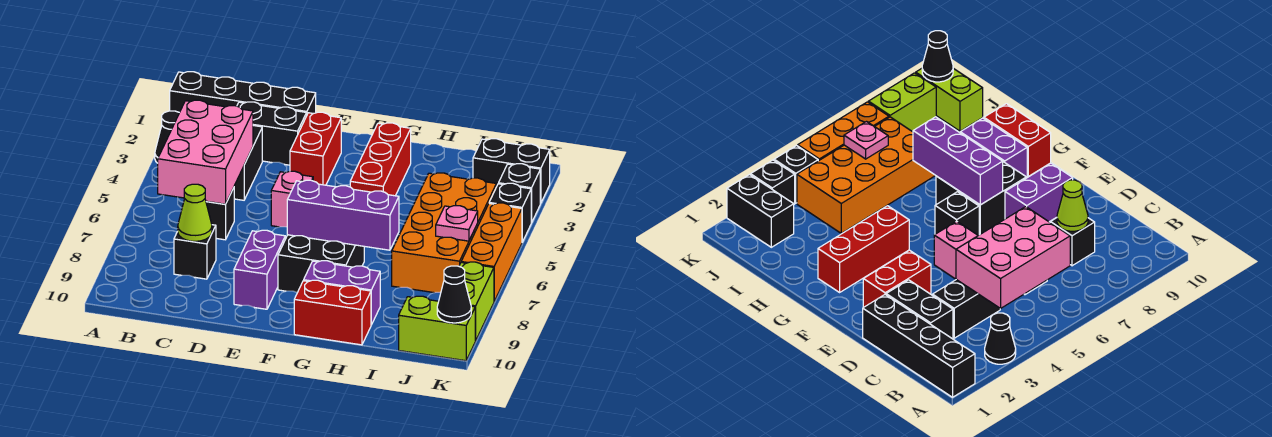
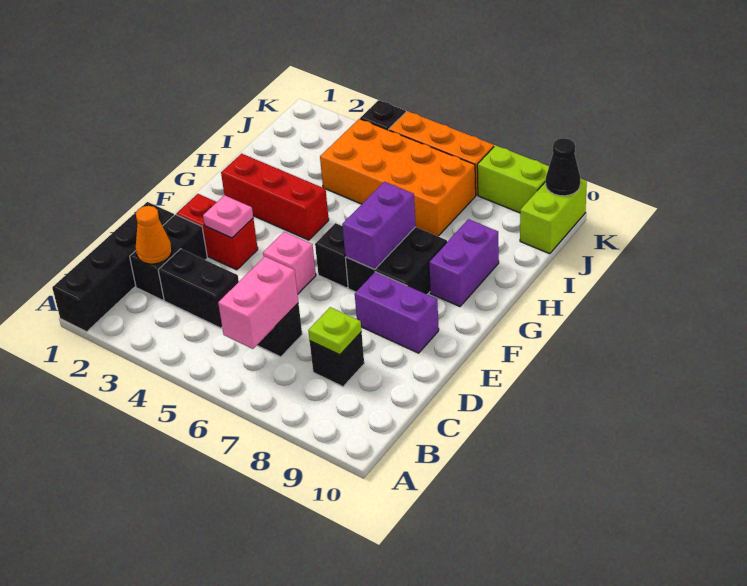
black 1x1 cone [155,111,179,163] -> none
pink 2x3 brick [158,100,253,204] -> pink 1x2 brick [218,257,298,349]
none -> orange 1x1 cone [136,206,172,264]
lime 1x1 cone [178,184,212,241] -> lime 1x1 plate [308,307,362,355]
purple 1x3 brick [287,180,399,250] -> purple 1x2 brick [342,182,416,270]
red 1x2 brick [294,280,371,345] -> none
black 1x2 brick [473,139,550,203] -> none
pink 1x1 plate [436,206,478,241] -> pink 1x1 plate moved to [203,195,253,238]
black 1x1 brick [499,164,540,223] -> none

